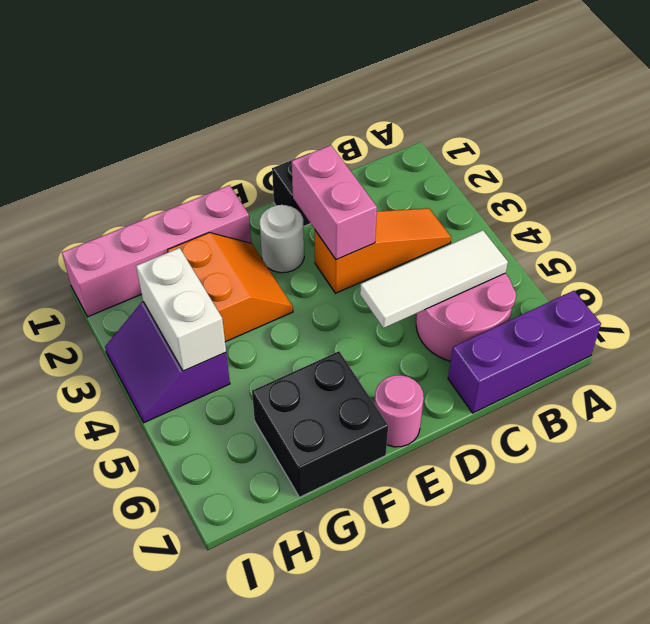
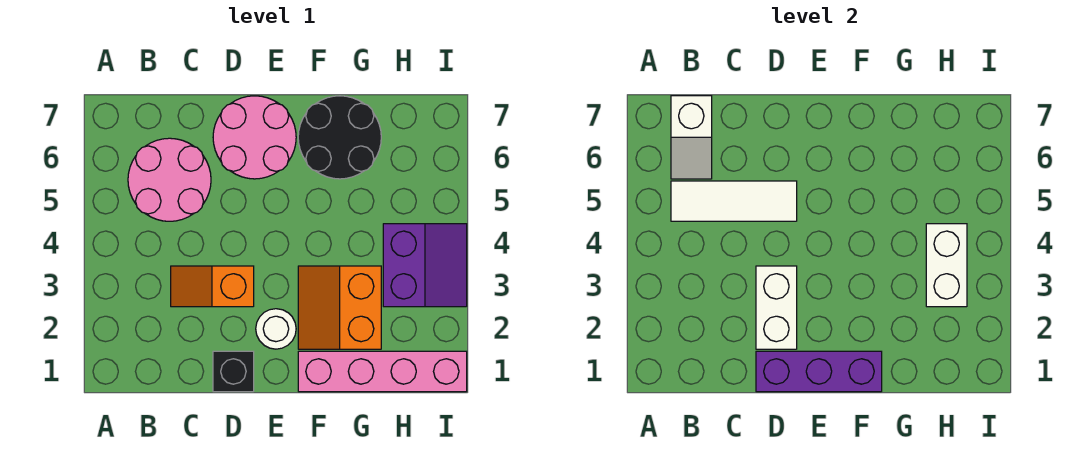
purple 1x3 brick [448,291,601,413] -> purple 1x3 brick moved to [756,351,882,392]
orange 1x3 slope [315,208,451,293] -> orange 1x2 slope [171,266,254,307]
none -> white 1x2 slope [671,96,712,179]
pink 1x2 brick [292,145,377,260] -> white 1x2 brick [756,266,797,349]
pink 1x1 round brick [374,375,424,447] -> pink 2x2 round brick [213,96,296,179]
black 2x2 brick [252,351,388,497] -> black 2x2 round brick [298,96,381,179]

